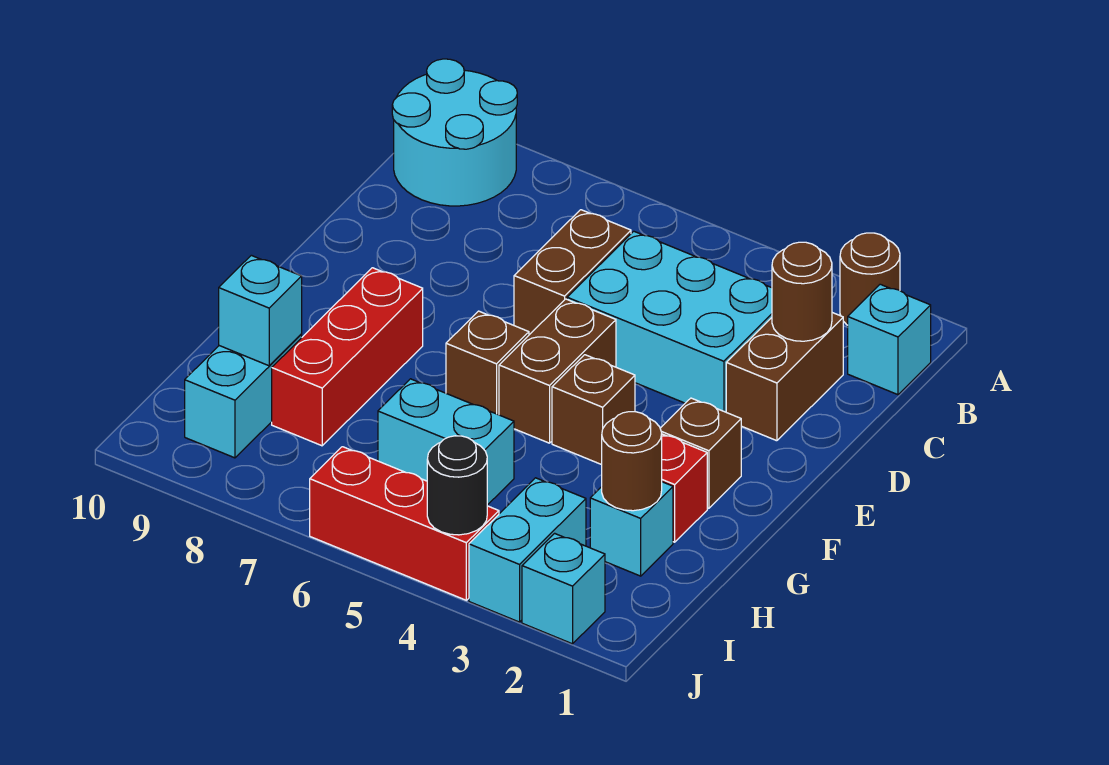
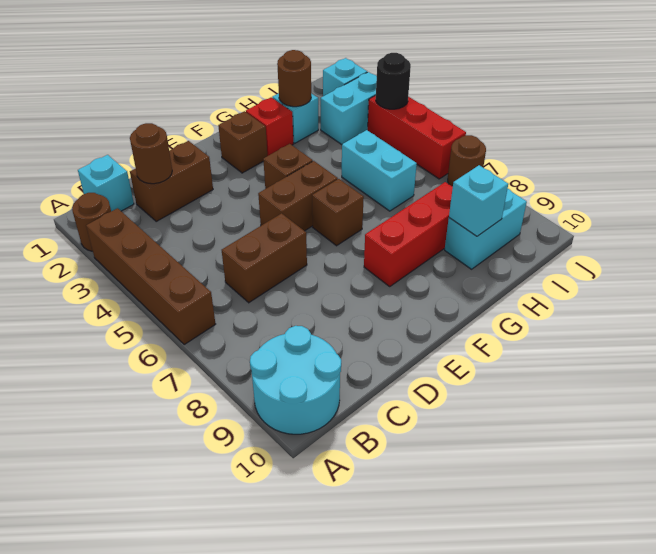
none -> brown 1x4 brick [86,208,215,345]
cyan 2x3 brick [567,231,772,412] -> none
none -> brown 1x1 round brick [448,135,486,187]

